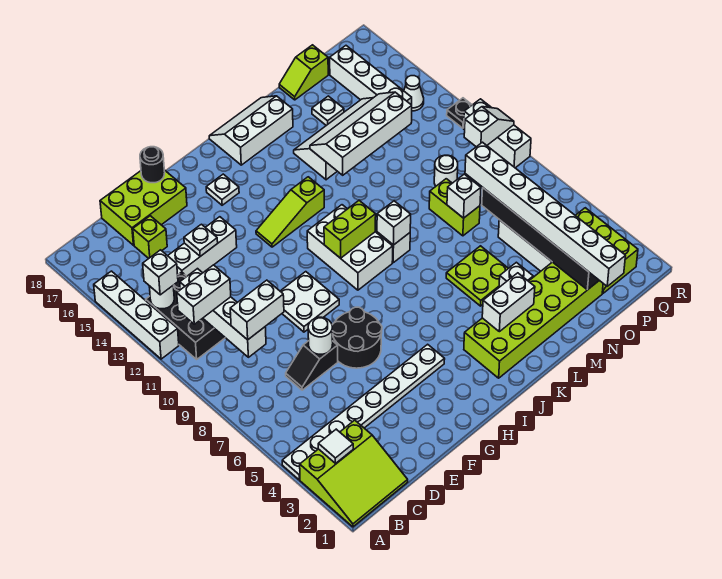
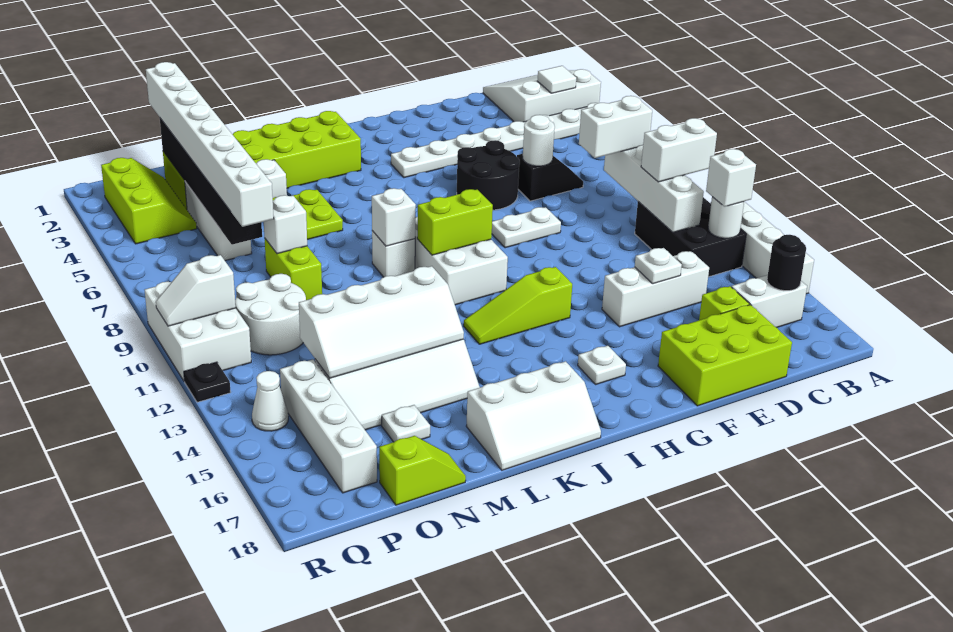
lime 3x3 slope [300,420,408,527] -> white 3x3 slope [483,69,601,122]
white 2x2 plate [280,272,339,332] -> white 1x2 plate [492,207,561,248]
black 1x1 round brick [140,147,165,183] -> black 1x1 round brick moved to [767,235,806,291]
lime 1x3 slope [256,177,324,247] -> lime 1x3 slope turned to [464,267,572,344]
white 1x2 brick [482,273,535,332] -> white 1x2 brick moved to [731,275,807,328]
white 1x1 round brick [434,155,458,186] -> white 2x2 round brick [235,274,306,355]
white 1x3 brick [464,99,531,168] -> white 2x3 brick [145,282,251,382]

